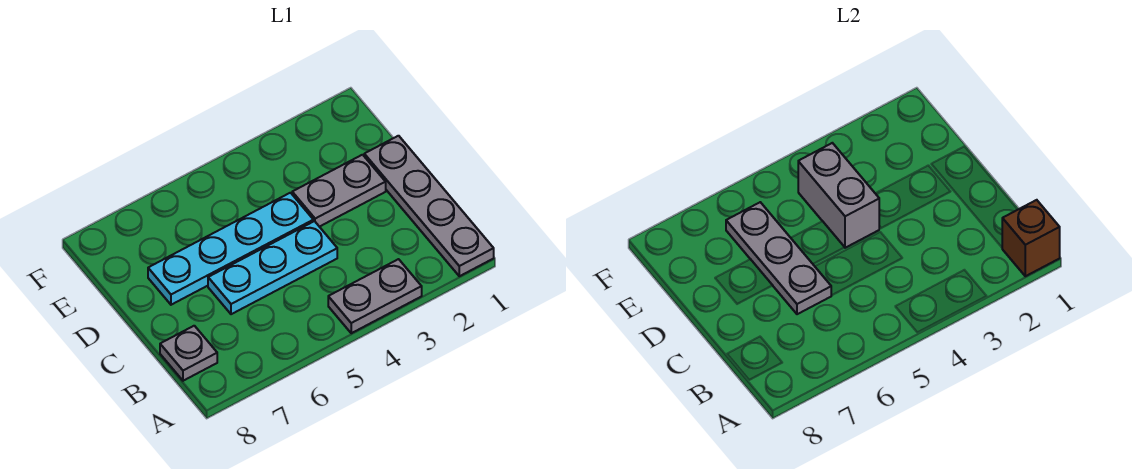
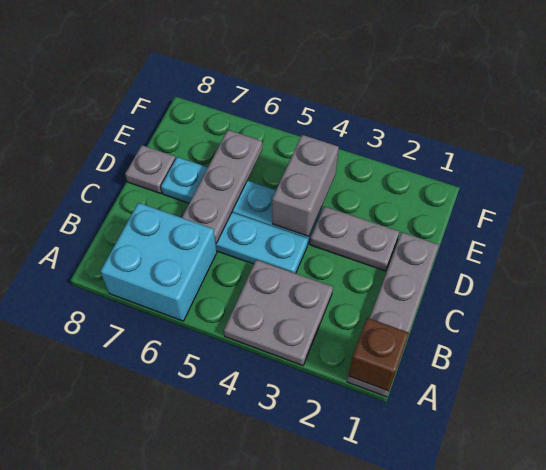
grey 1x2 plate [328,259,422,333] -> grey 2x2 plate [224,260,333,366]
none -> cyan 2x2 brick [100,203,217,321]
grey 1x1 plate [160,326,217,381] -> grey 1x1 plate moved to [125,145,176,194]

